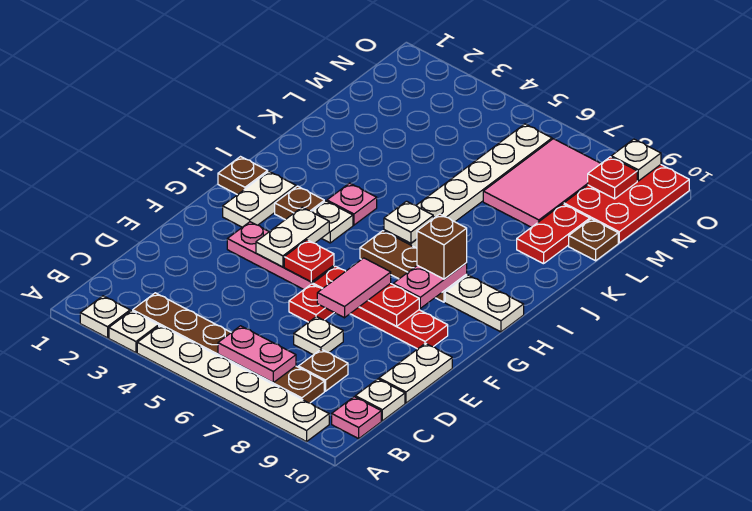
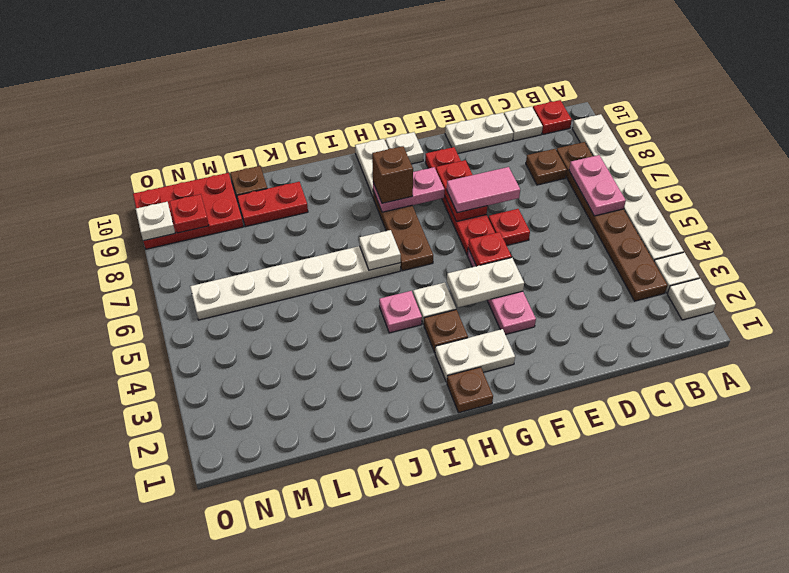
pink 1x1 plate [332,397,381,439] -> red 1x1 plate [533,100,572,134]
white 1x1 plate [294,317,343,355] -> white 1x1 plate moved to [386,132,424,164]
pink 2x3 tile [483,139,601,227] -> none

